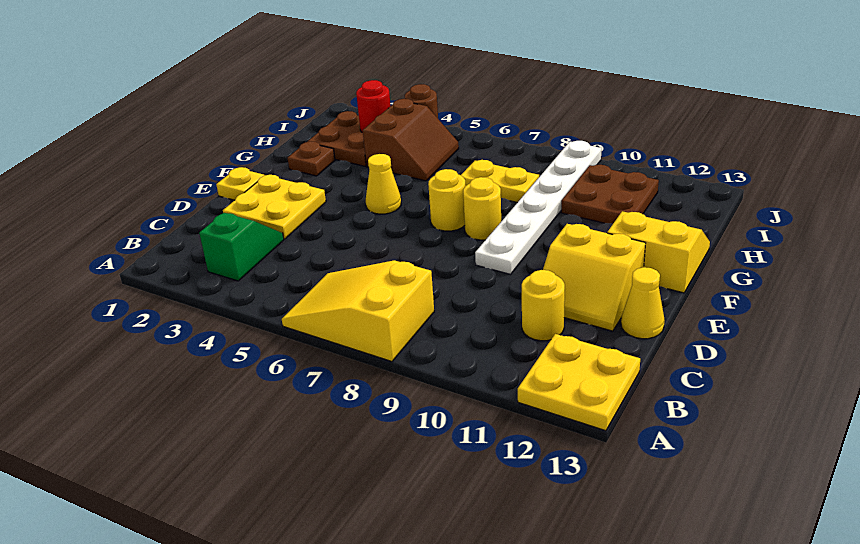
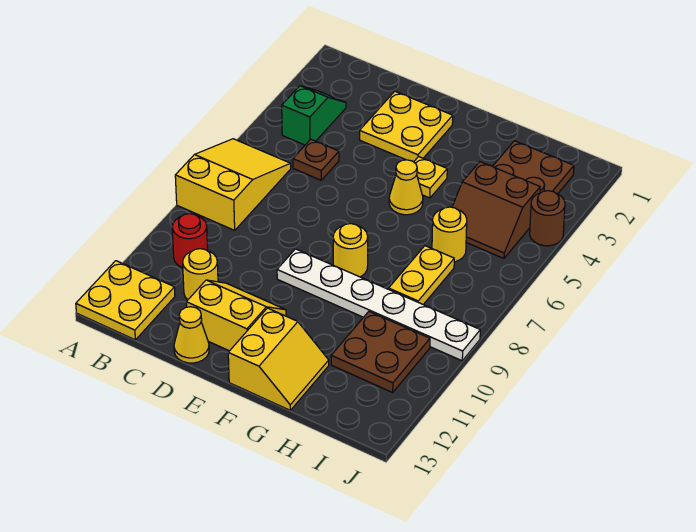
green 1x2 slope [199,213,284,281] -> green 1x2 slope turned to [282,86,346,145]
yellow 2x2 slope [543,224,646,331] -> yellow 2x2 slope turned to [186,280,286,351]
yellow 1x1 plate [216,167,265,200] -> yellow 1x1 plate moved to [414,157,447,198]
yellow 1x1 round brick [428,169,466,231] -> yellow 1x1 round brick moved to [432,207,467,262]
brown 1x1 plate [288,141,335,176] -> brown 1x1 plate moved to [293,139,339,180]
red 1x1 round brick [356,80,390,133] -> red 1x1 round brick moved to [172,214,208,268]

